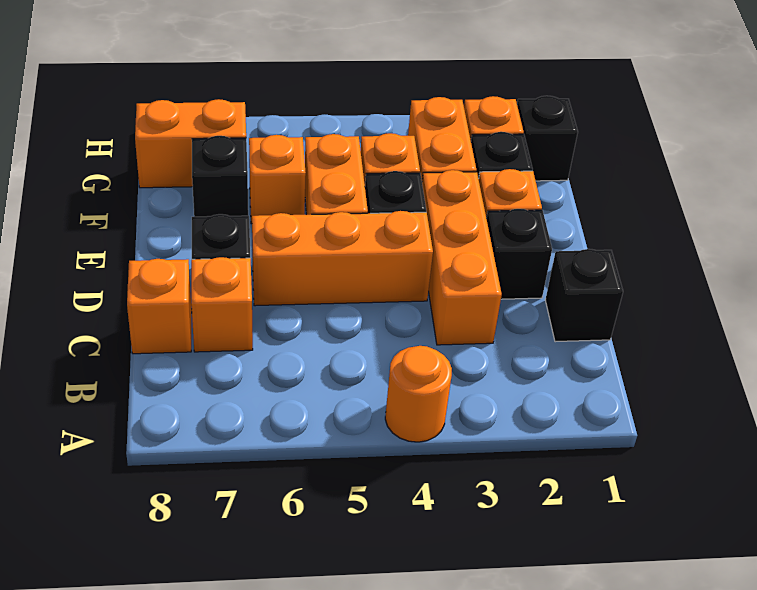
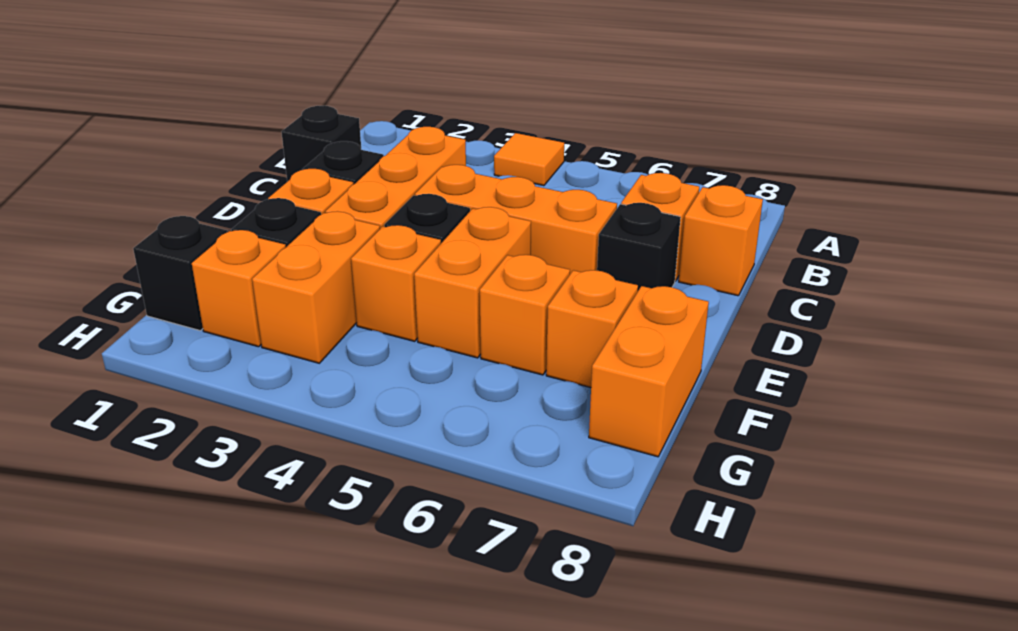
orange 1x1 round brick [385,346,452,442] -> orange 1x1 tile [494,133,564,186]
black 1x1 brick [192,136,248,217] -> orange 1x1 brick [546,270,638,388]
orange 1x2 brick [135,99,246,188] -> orange 1x2 brick turned to [589,286,709,457]

